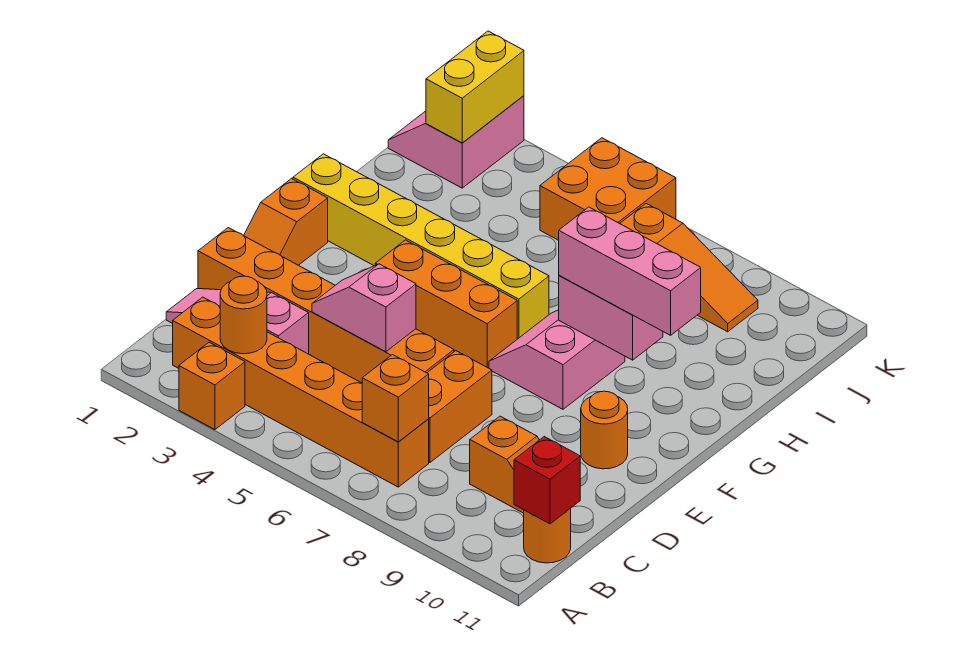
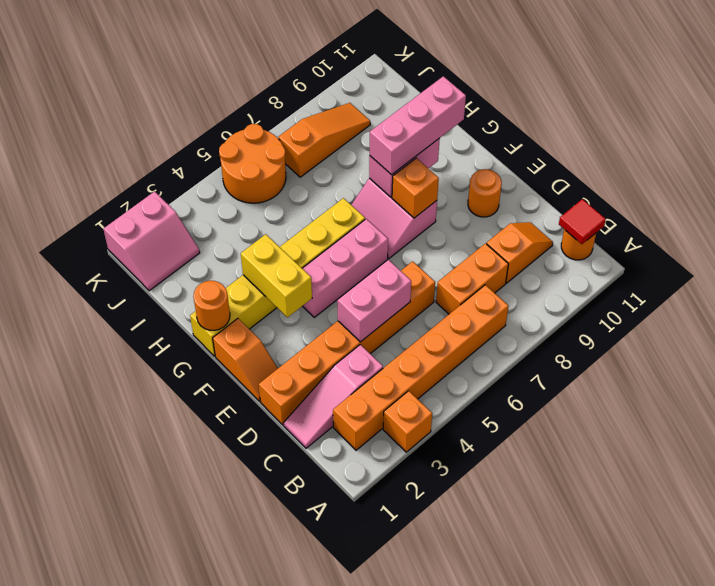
orange 1x1 round brick [220,276,267,354] -> orange 1x1 round brick moved to [193,281,230,330]
orange 1x1 brick [362,355,429,442] -> orange 1x1 brick moved to [392,158,439,218]
red 1x1 brick [514,437,580,524] -> red 1x1 tile [559,199,606,244]
orange 1x2 brick [427,351,492,462] -> orange 1x2 brick turned to [436,244,508,314]
pink 1x2 slope [312,264,416,352] -> pink 1x2 brick [337,260,411,342]
orange 1x3 brick [375,240,517,368] -> pink 1x3 brick [302,219,388,317]
pink 2x2 slope [388,96,524,188] -> pink 2x2 slope turned to [103,192,200,291]
yellow 1x2 brick [426,31,524,143] -> yellow 1x2 brick moved to [241,234,312,317]
orange 2x2 brick [540,138,676,240] -> orange 2x2 round brick [219,124,286,203]

